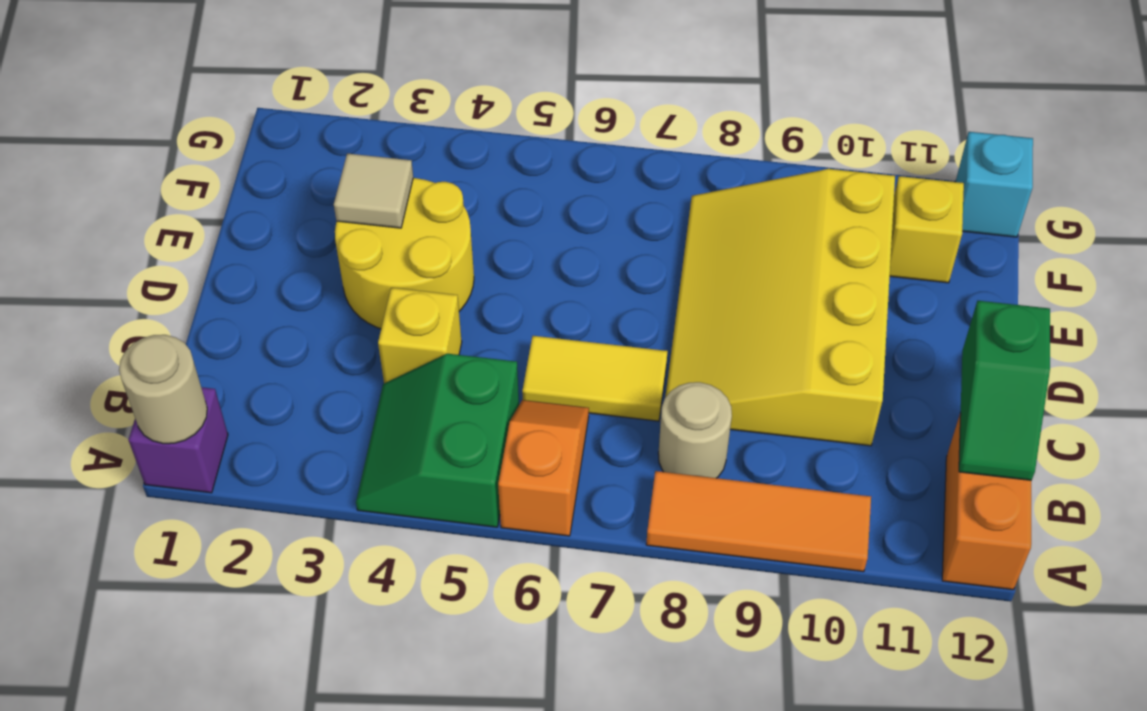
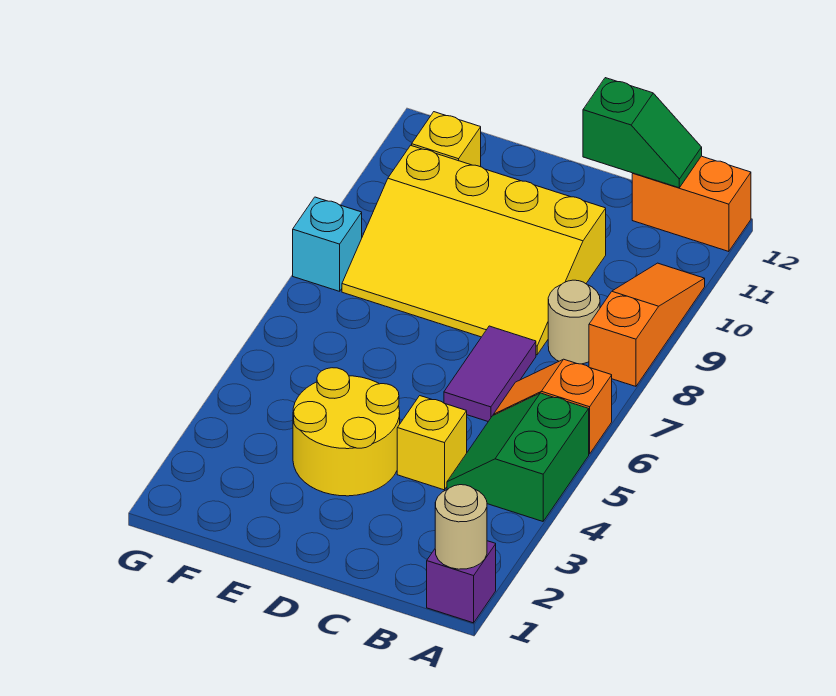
green 2x2 slope [356,354,519,527] -> green 2x2 slope turned to [447,393,589,521]
orange 1x3 tile [646,471,871,572] -> orange 1x3 slope [589,263,705,386]
yellow 1x2 tile [522,336,668,421] -> purple 1x2 tile [444,326,536,421]
tan 1x1 tile [334,153,413,228] -> none
cyan 1x1 brick [956,132,1033,237] -> cyan 1x1 brick moved to [293,197,362,291]

